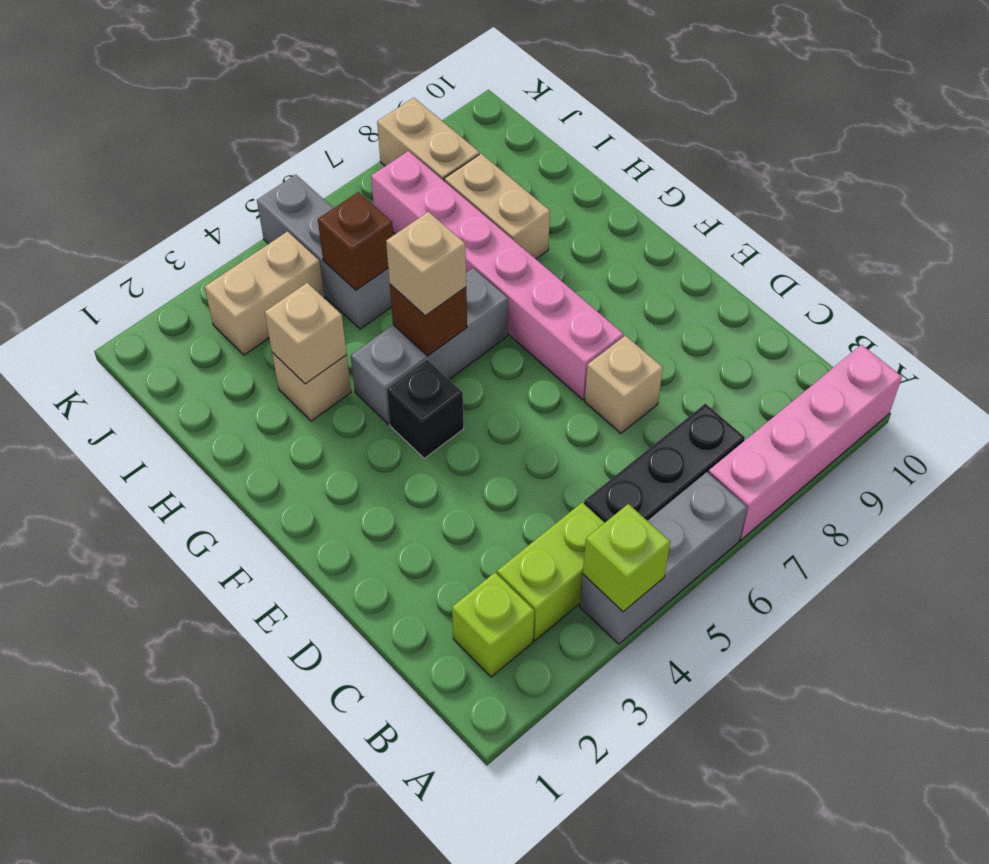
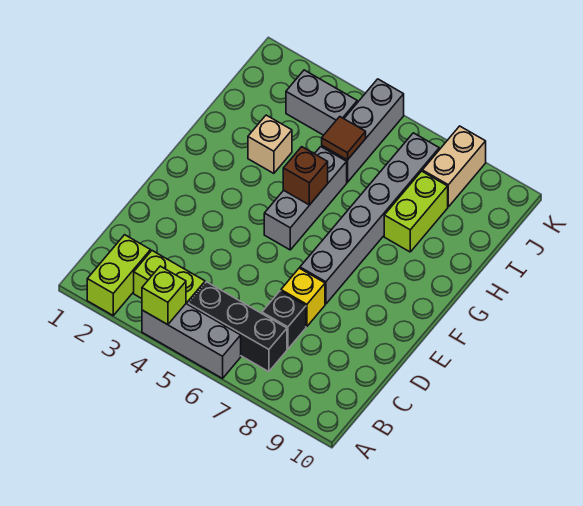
pink 1x4 brick [708,345,902,540] -> none
lime 1x1 brick [452,573,534,677] -> lime 1x2 brick [87,235,151,315]
tan 1x1 brick [585,336,663,433] -> yellow 1x1 brick [281,268,325,327]
pink 1x6 brick [371,151,623,400] -> grey 1x6 brick [300,133,439,304]
black 1x1 brick [387,360,464,458] -> black 1x1 brick moved to [262,291,306,349]
grey 1x3 brick [351,268,508,424] -> grey 1x3 brick turned to [264,147,347,250]
tan 1x1 brick [386,212,466,316] -> none
tan 1x1 brick [265,283,347,384] -> none
tan 1x2 brick [444,154,550,259] -> lime 1x2 brick [384,171,448,252]
brown 1x1 brick [318,192,393,290] -> brown 1x1 tile [322,117,366,160]
tan 1x2 brick [205,232,325,355] -> grey 1x2 brick [286,70,357,135]

